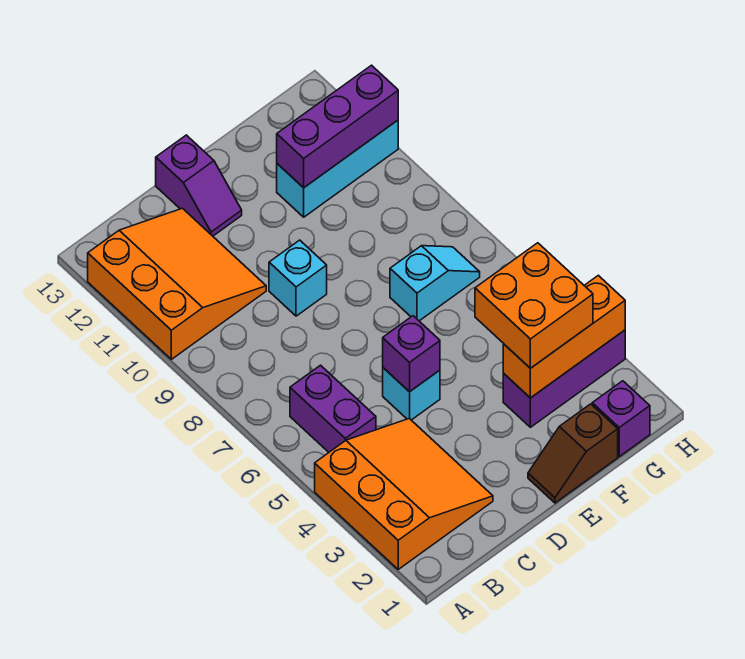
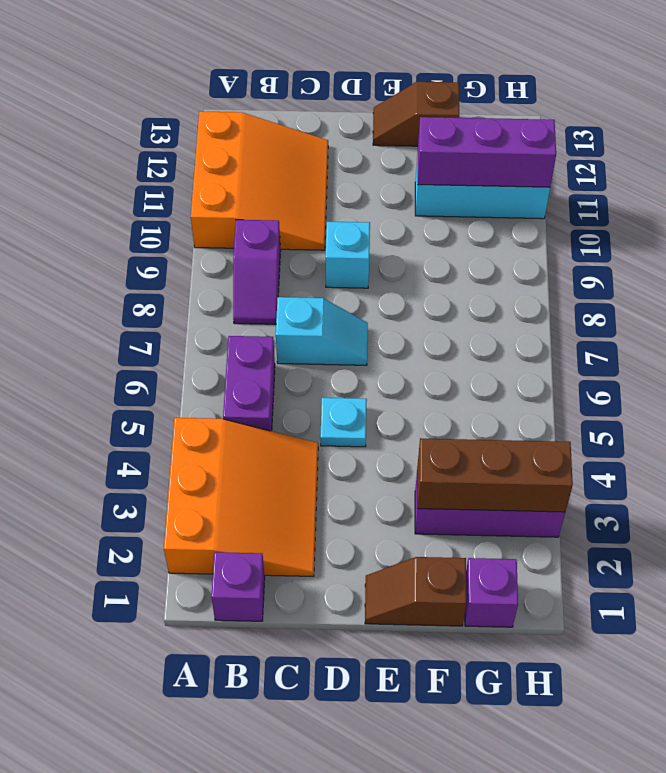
cyan 1x1 brick [383,368,440,420] -> cyan 1x1 plate [320,398,367,447]
purple 1x1 brick [383,316,440,392] -> purple 1x1 brick moved to [211,552,265,621]
purple 1x2 slope [156,135,242,236] -> purple 1x2 slope moved to [233,220,281,324]
none -> brown 1x2 slope [373,82,459,146]
orange 1x3 brick [503,275,625,398] -> brown 1x3 brick [417,438,573,512]
orange 2x2 brick [475,243,593,368] -> none
cyan 1x2 slope [390,246,480,321] -> cyan 1x2 slope moved to [276,297,368,365]

